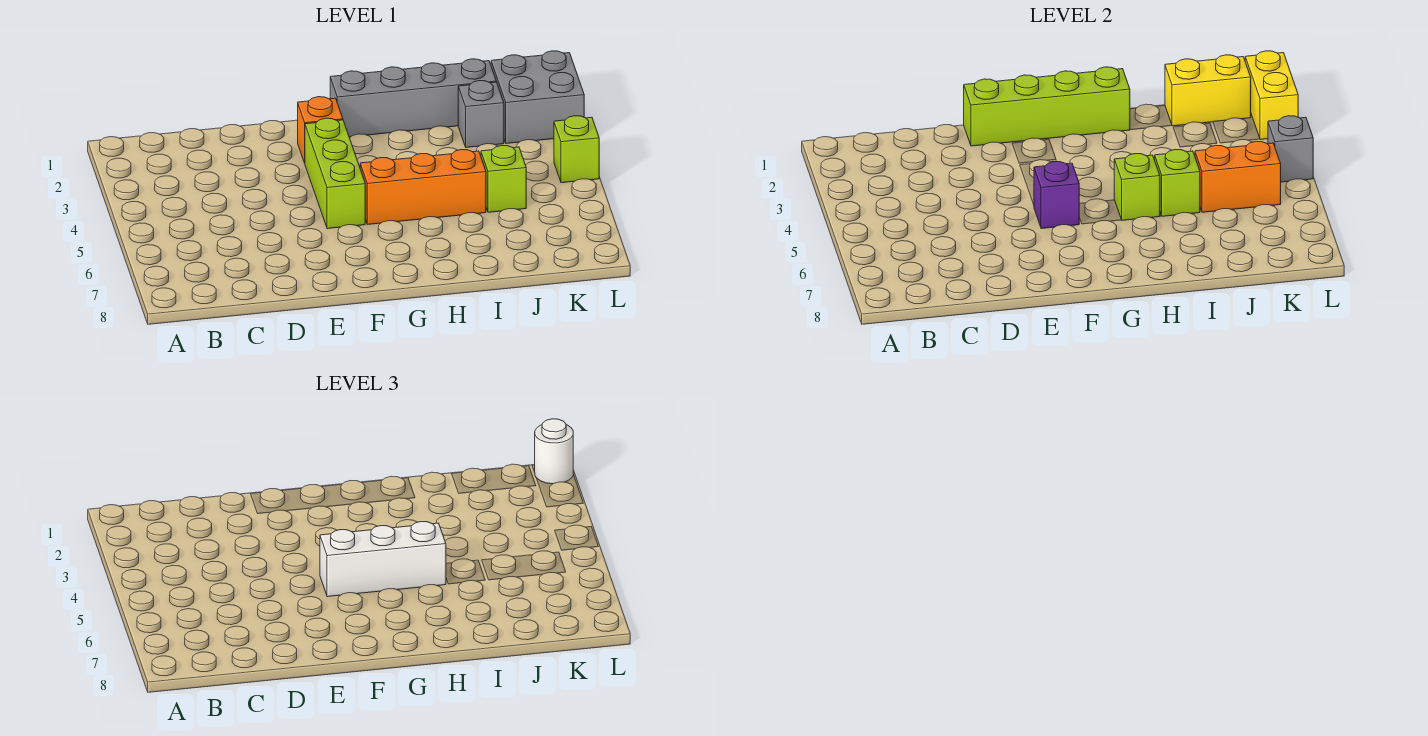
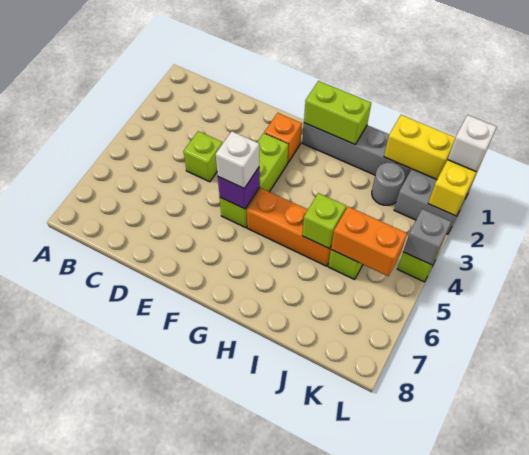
lime 1x4 brick [964,67,1130,146] -> lime 1x2 brick [304,81,371,144]
white 1x3 brick [320,522,446,597] -> white 1x1 brick [216,131,259,188]
lime 1x1 brick [1114,154,1160,220] -> lime 1x1 brick moved to [183,131,222,182]
grey 1x1 brick [458,81,504,148] -> grey 1x1 round brick [372,162,405,205]
white 1x1 round brick [535,419,573,484] -> white 1x1 brick [448,115,497,171]

